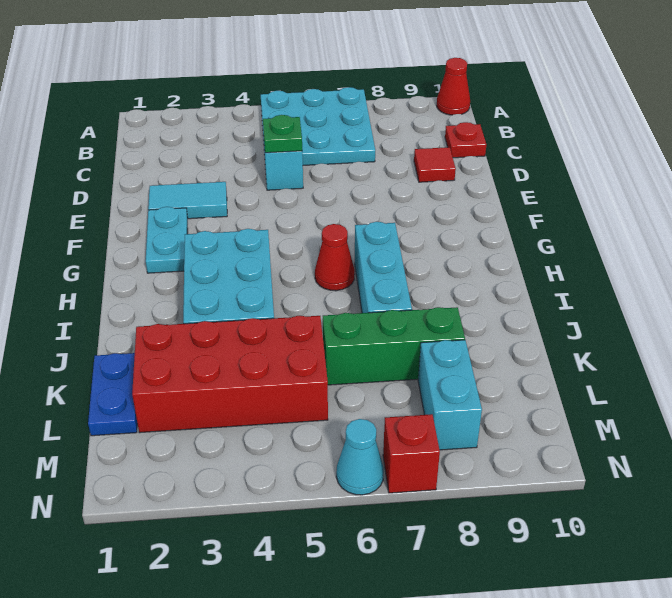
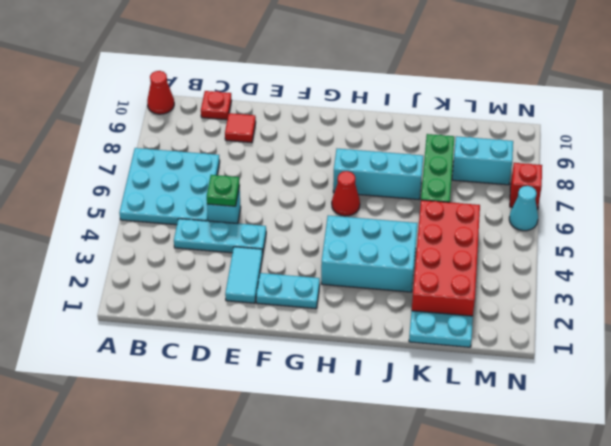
none -> cyan 1x3 plate [174,219,266,254]
blue 1x2 plate [88,353,137,436] -> cyan 1x2 plate [409,311,473,347]

